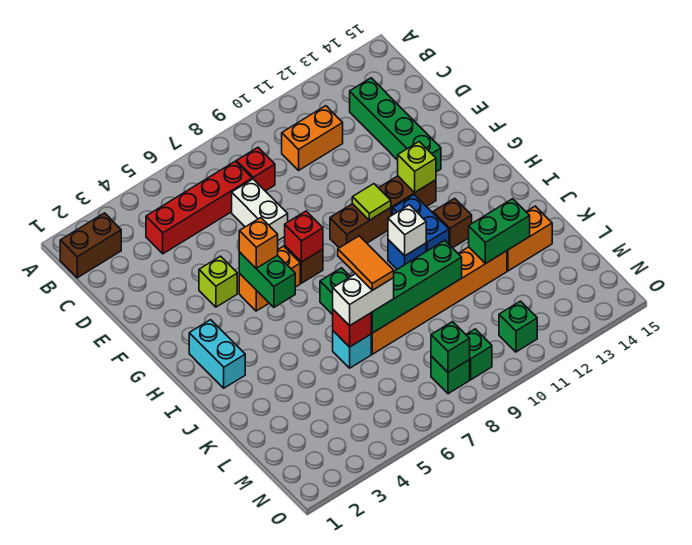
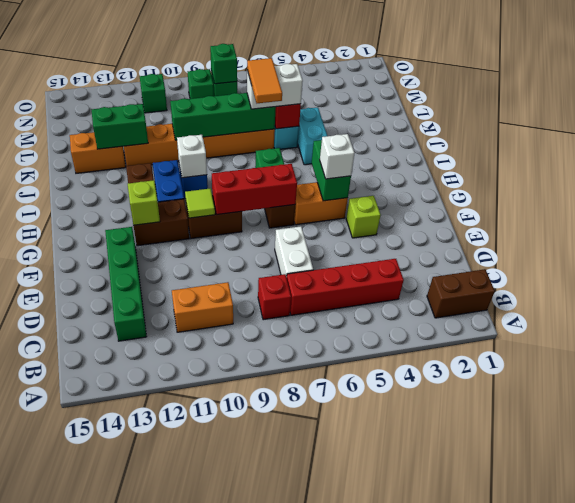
orange 1x1 brick [239,218,278,268] -> white 1x1 brick [320,134,355,179]
red 1x1 brick [285,211,323,262] -> red 1x3 brick [212,164,297,215]
cyan 1x2 brick [189,320,245,388] -> cyan 1x2 brick moved to [298,108,327,165]

